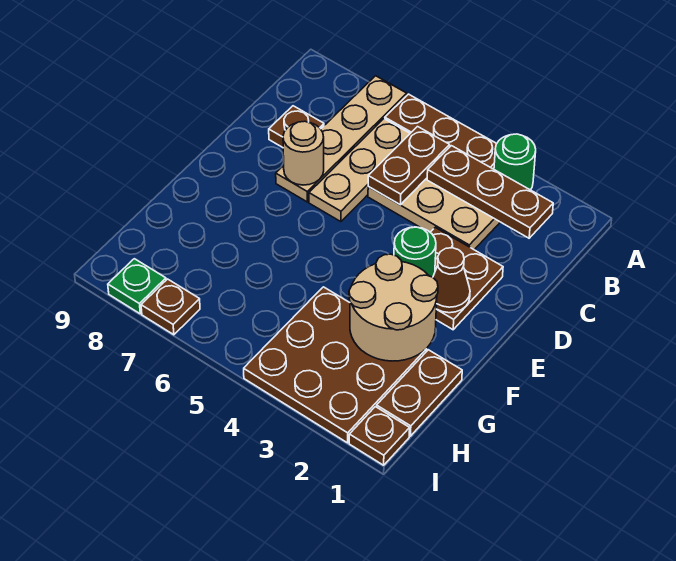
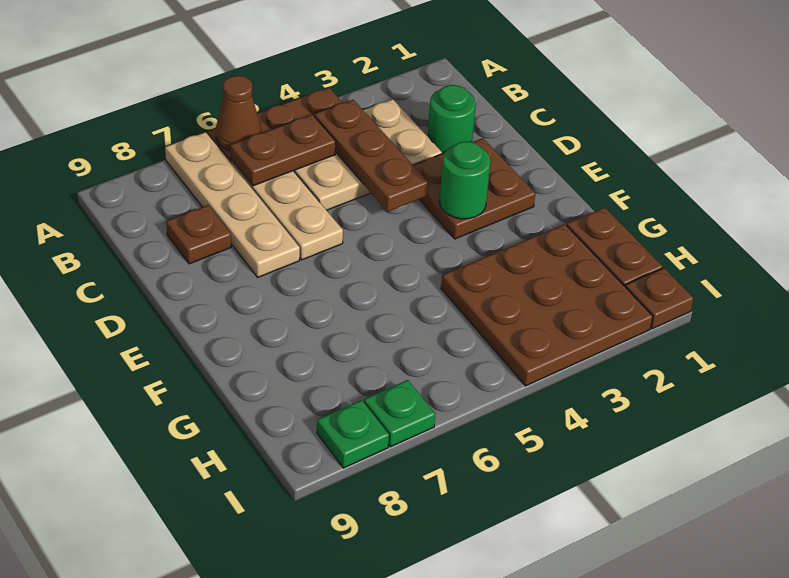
green 1x1 round brick [494,134,536,190] -> green 1x1 round brick moved to [428,85,476,154]
brown 1x3 plate [427,146,553,238] -> brown 1x3 plate turned to [314,100,428,211]
brown 1x2 plate [368,127,450,205] -> brown 1x2 plate turned to [230,115,336,186]
tan 1x1 round brick [283,121,324,185] -> none
brown 1x1 cone [433,248,470,313] -> brown 1x1 cone moved to [216,76,261,151]
tan 2x2 round brick [349,254,438,361] -> none
brown 1x1 plate [141,279,200,335] -> green 1x1 plate [364,380,435,447]

